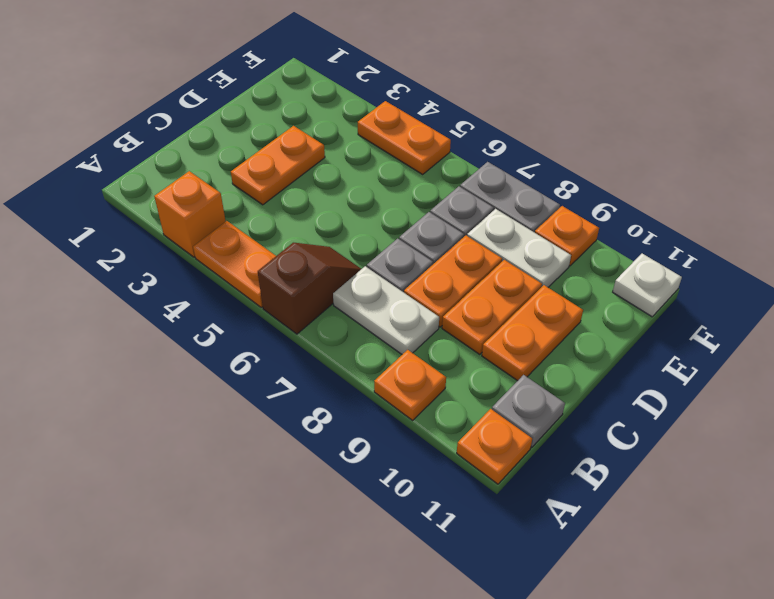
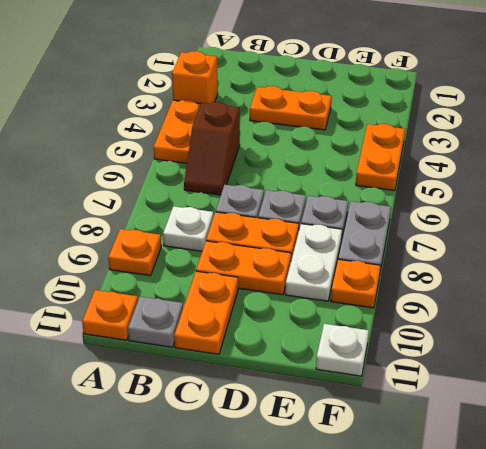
brown 1x2 slope [258,243,361,334] -> brown 1x2 slope turned to [184,102,240,195]
white 1x2 plate [333,266,439,354] -> white 1x1 plate [163,206,213,251]
orange 1x2 plate [482,285,583,381] -> orange 1x2 plate turned to [174,271,238,354]

